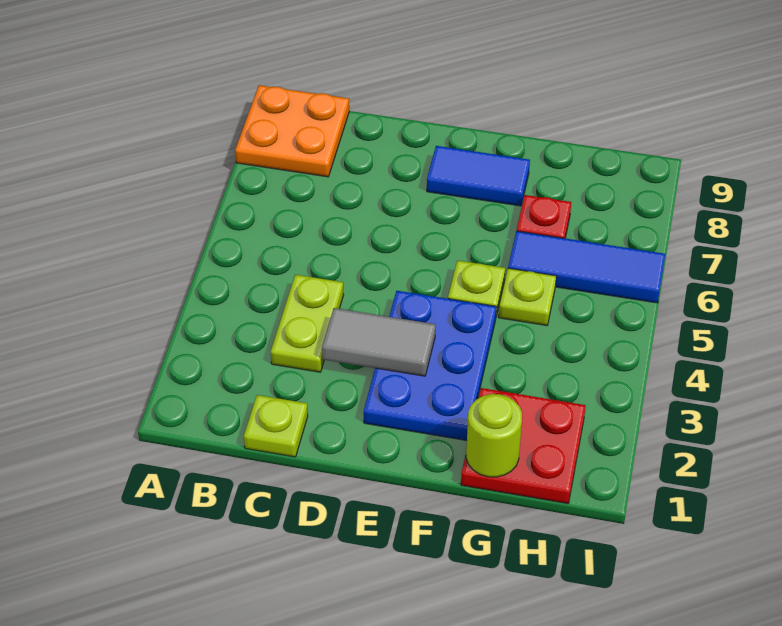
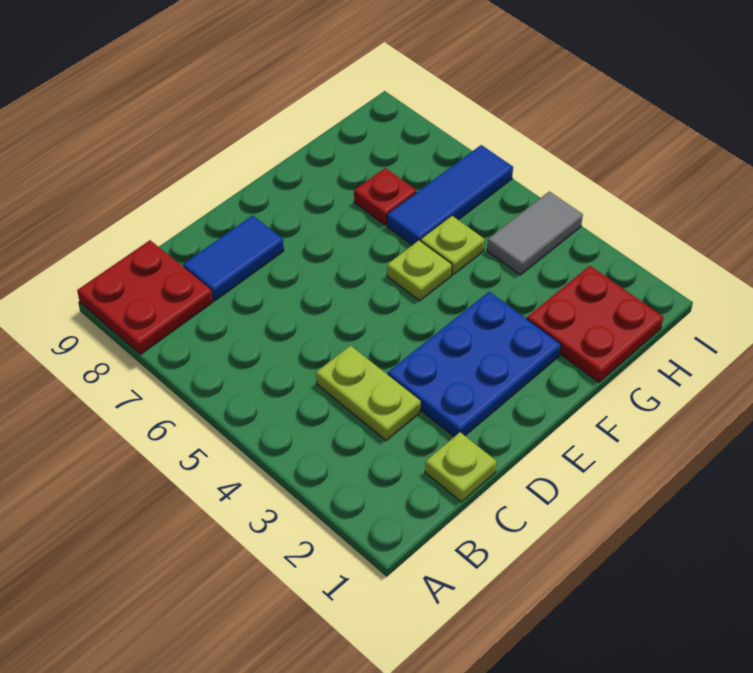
orange 2x2 plate [235,85,349,177] -> red 2x2 plate [77,240,213,354]
grey 1x2 tile [322,308,435,376] -> grey 1x2 tile moved to [487,191,583,275]
blue 2x3 plate [364,291,497,441] -> blue 2x3 plate turned to [388,292,561,437]
blue 1x2 tile [427,146,530,206] -> blue 1x2 tile moved to [183,216,284,301]
lime 1x1 round brick [466,394,522,477] -> none

